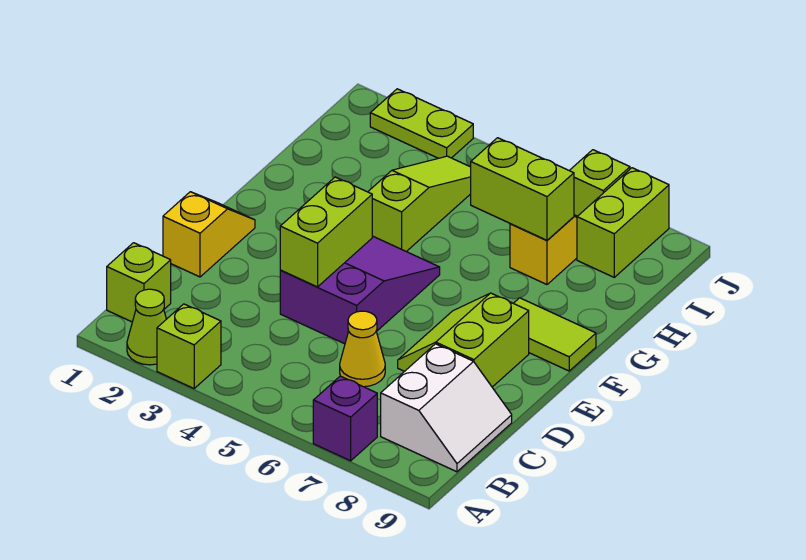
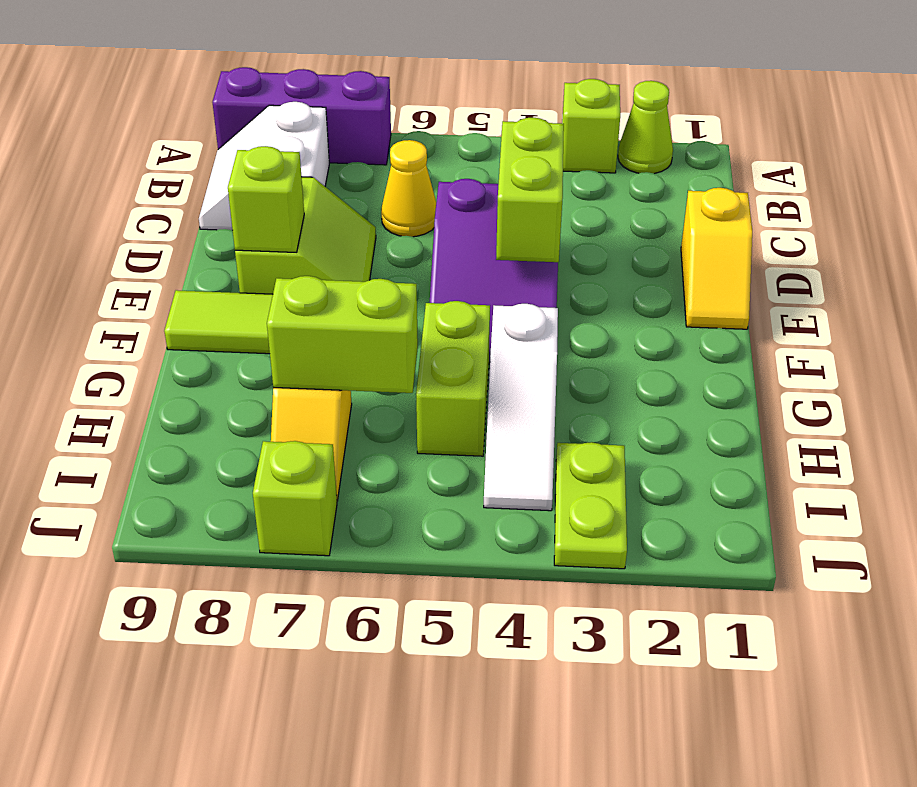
purple 1x1 brick [313,376,377,461] -> purple 1x3 brick [212,67,391,165]
lime 1x1 brick [107,243,171,322] -> lime 1x1 brick moved to [228,146,304,252]
lime 1x3 slope [368,156,471,252] -> white 1x3 slope [484,304,558,511]
lime 1x2 brick [577,168,669,277] -> lime 1x2 brick moved to [416,301,490,456]
lime 1x2 plate [370,89,473,158] -> lime 1x2 plate turned to [554,442,627,569]

